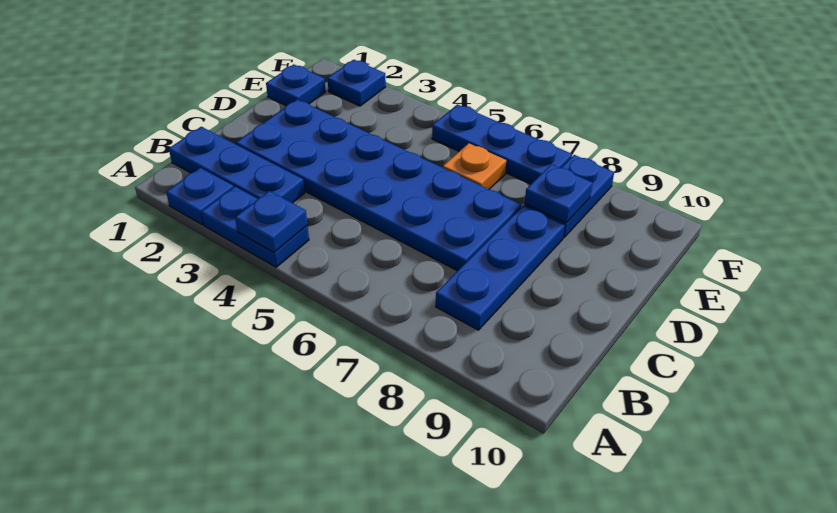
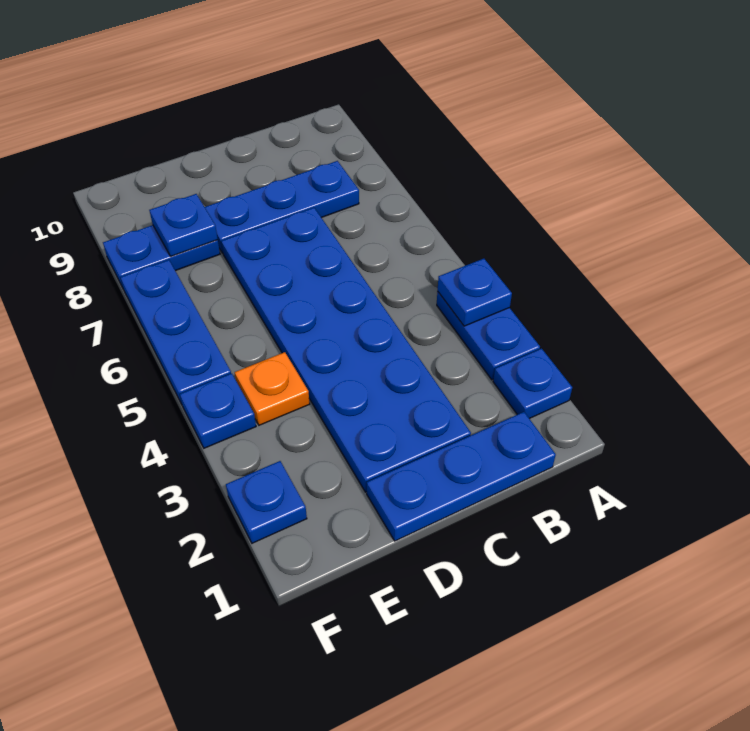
blue 1x3 plate [169,127,305,203] -> blue 1x3 plate turned to [367,412,556,541]
blue 1x1 plate [266,64,326,105] -> blue 1x1 plate moved to [180,373,256,448]
orange 1x1 plate [443,143,506,189] -> orange 1x1 plate moved to [235,352,310,425]

